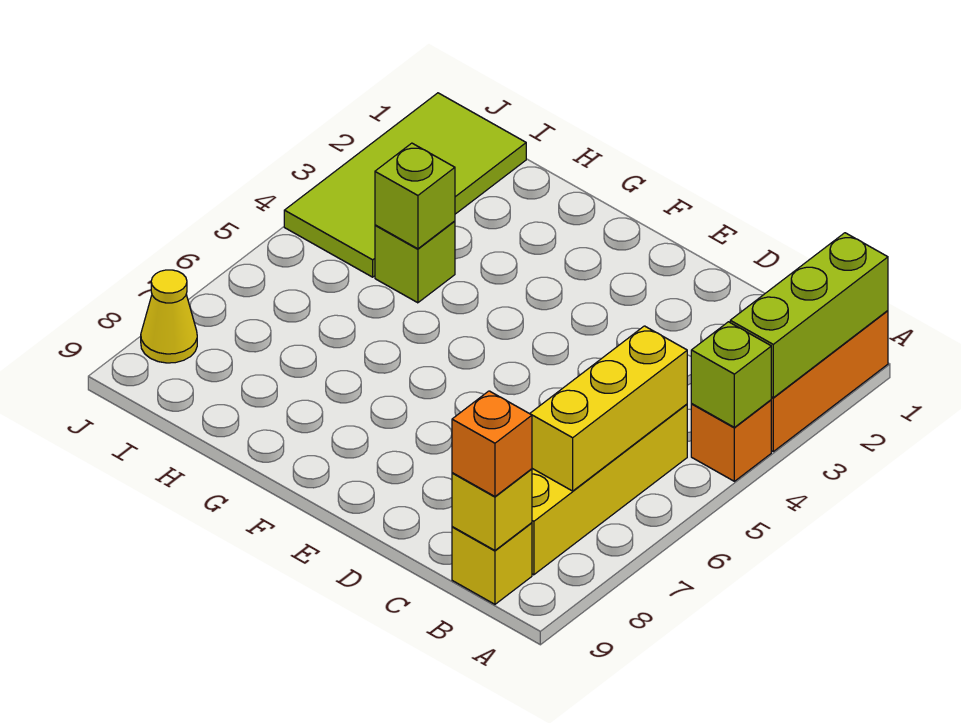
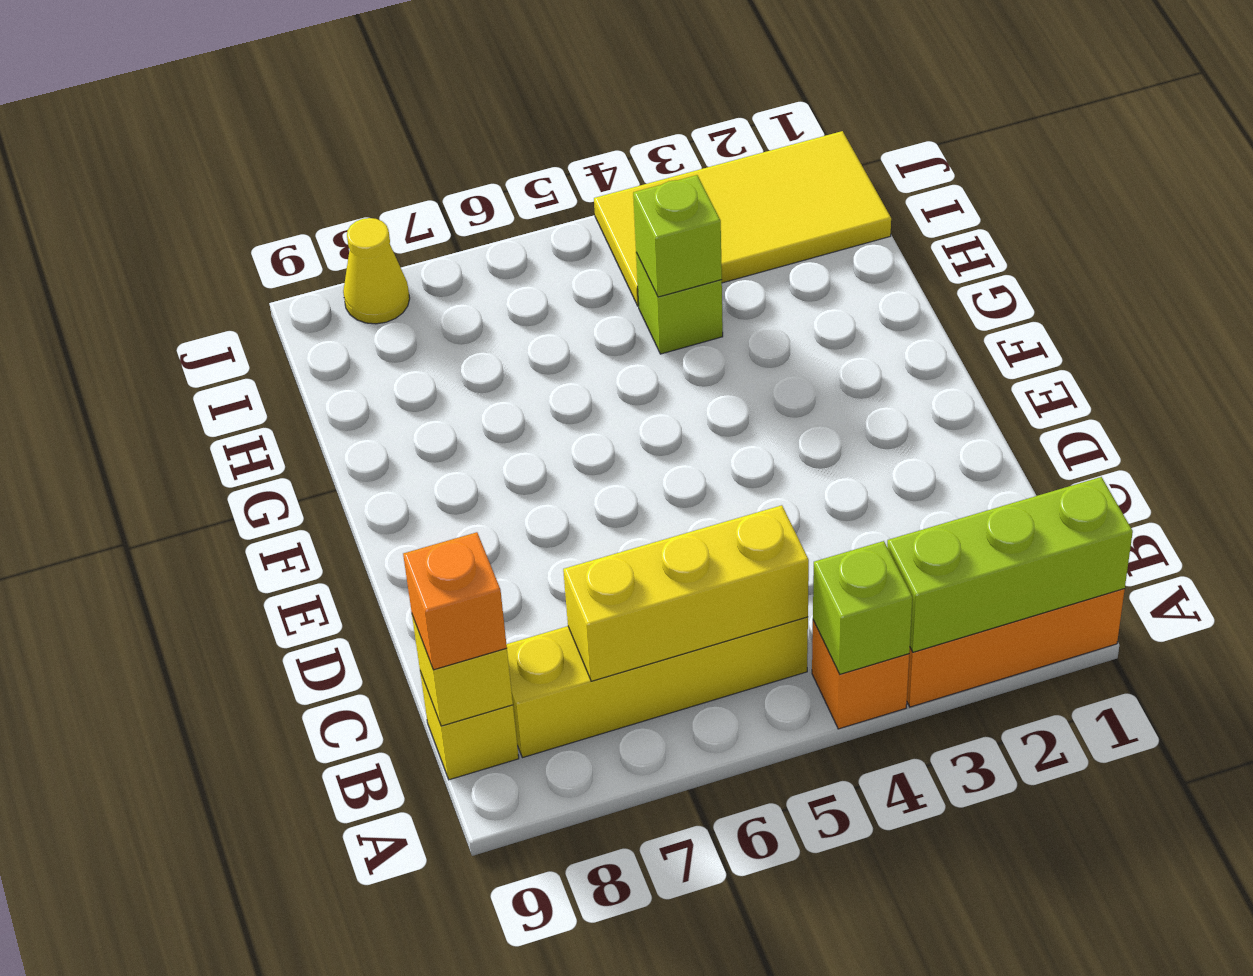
lime 2x4 tile [284,93,526,277] -> yellow 2x4 tile [594,131,891,306]

